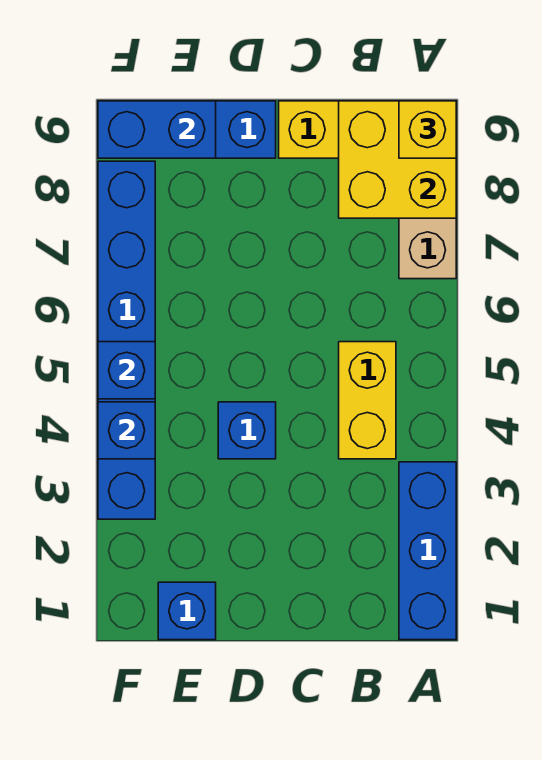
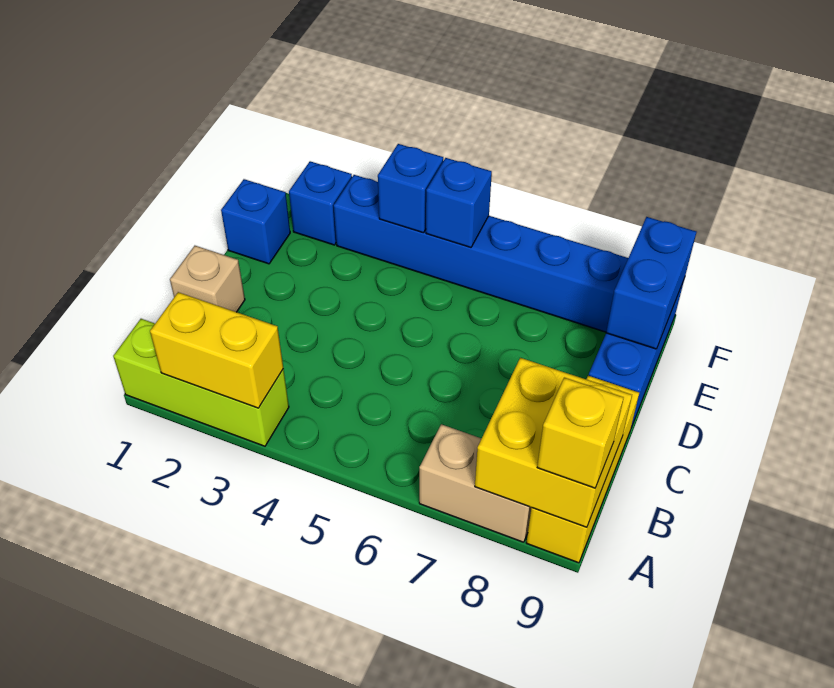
blue 1x3 brick [399,462,456,640] -> lime 1x3 brick [113,319,289,446]
yellow 1x2 brick [339,342,396,459] -> yellow 1x2 brick moved to [150,292,283,408]
none -> tan 1x1 brick [170,246,245,312]
blue 1x1 brick [218,402,276,459] -> blue 1x1 brick moved to [289,161,352,245]

